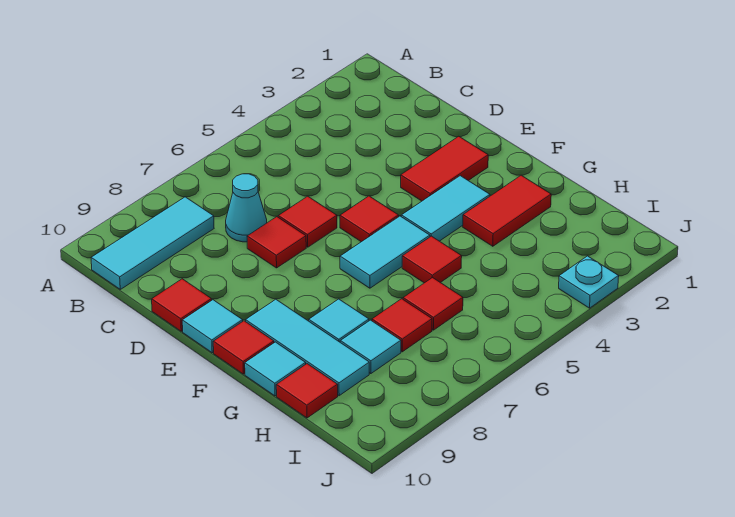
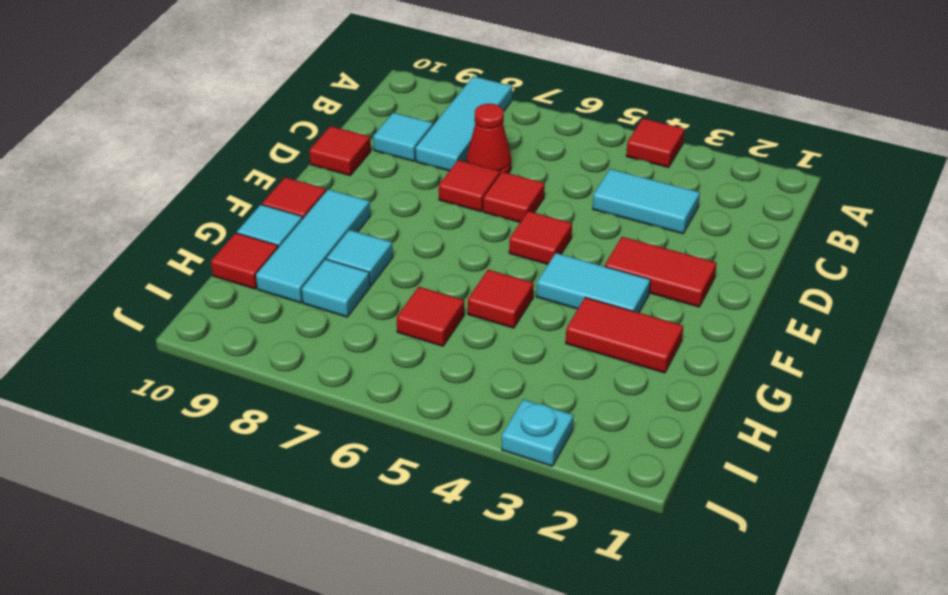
cyan 1x3 tile [91,197,214,289] -> cyan 1x3 tile turned to [416,76,512,171]
cyan 1x1 cone [226,174,267,242] -> red 1x1 cone [466,104,511,174]
cyan 1x1 tile [182,300,243,353] -> cyan 1x1 tile moved to [373,113,433,161]
cyan 1x2 tile [340,216,430,288] -> cyan 1x2 tile moved to [593,169,700,234]
red 1x1 tile [372,299,432,352] -> red 1x1 tile moved to [626,118,685,167]

